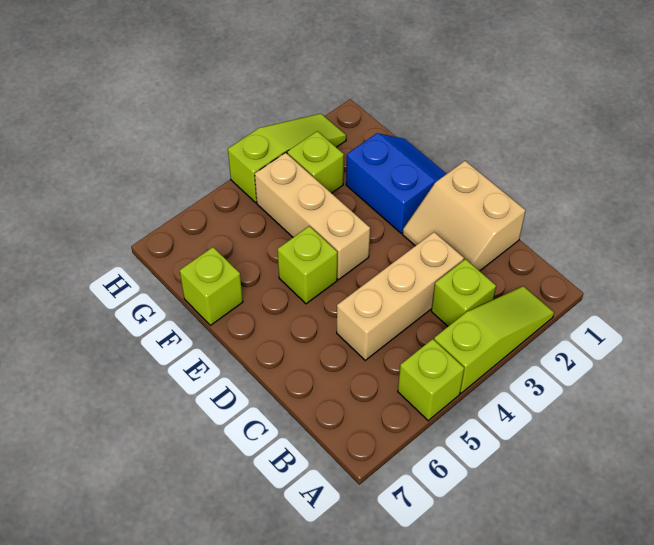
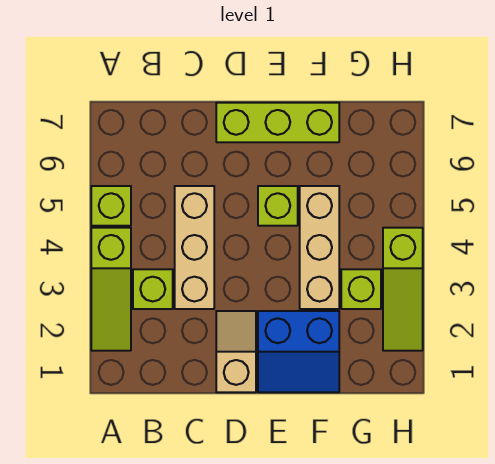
tan 2x2 slope [403,161,525,271] -> tan 1x2 slope [216,311,256,392]
tan 1x3 brick [255,153,370,280] -> tan 1x3 brick turned to [300,186,339,309]
lime 1x1 brick [180,247,243,325] -> lime 1x3 brick [216,103,339,142]

